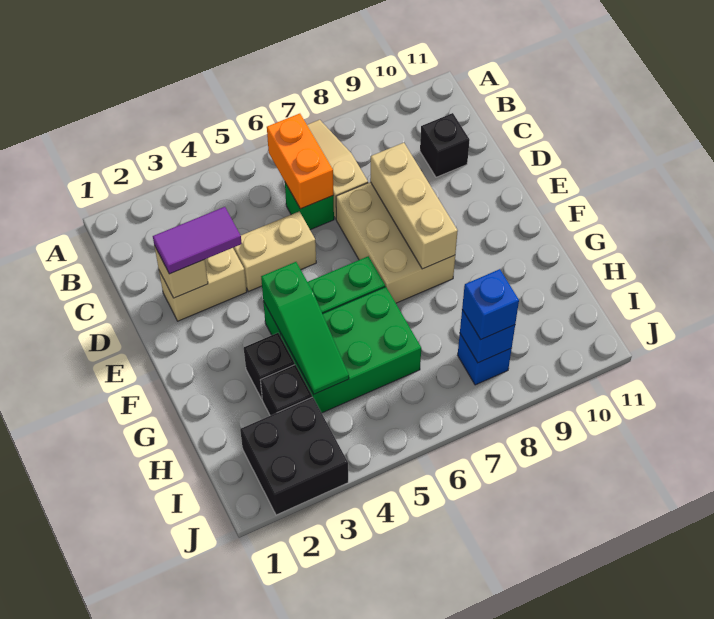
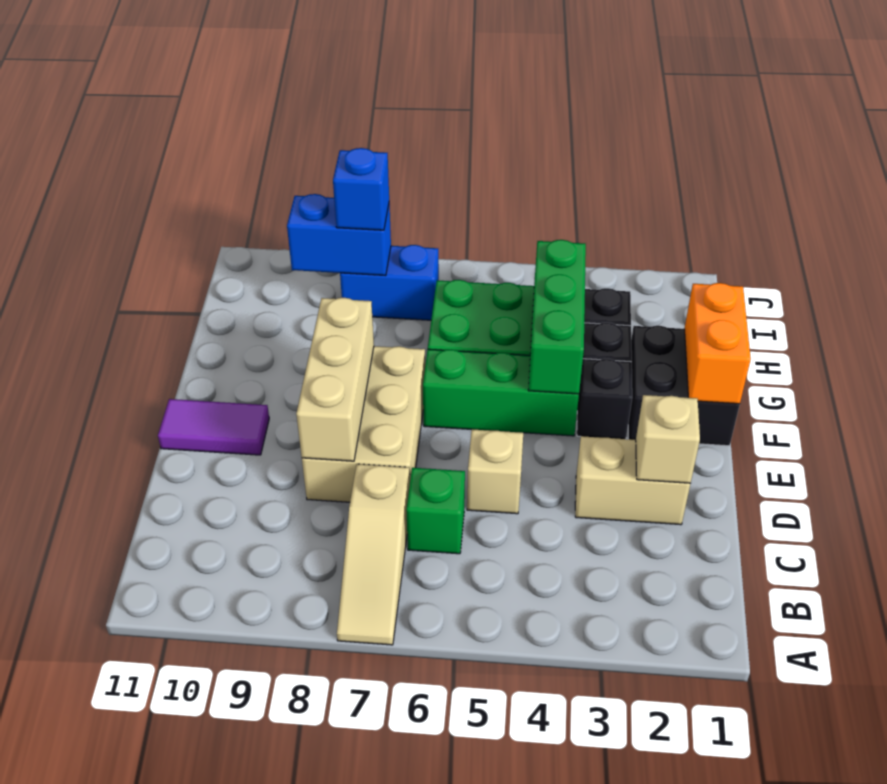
orange 1x2 brick [267,114,333,209] -> orange 1x2 brick moved to [684,283,751,404]
black 1x1 brick [420,113,470,177] -> black 1x1 brick moved to [577,359,632,439]
purple 1x2 tile [153,207,242,274] -> purple 1x2 tile moved to [158,399,269,455]
tan 1x2 brick [233,212,316,292] -> tan 1x1 brick [467,429,523,514]
green 1x3 slope [261,262,349,394] -> green 1x3 brick [528,240,586,394]
black 2x2 brick [240,397,348,515] -> black 2x2 brick moved to [628,326,740,446]
blue 1x1 brick [458,334,512,385] -> blue 1x2 brick [340,245,439,320]
blue 1x1 brick [460,310,515,363] -> blue 1x2 brick [287,194,391,276]

